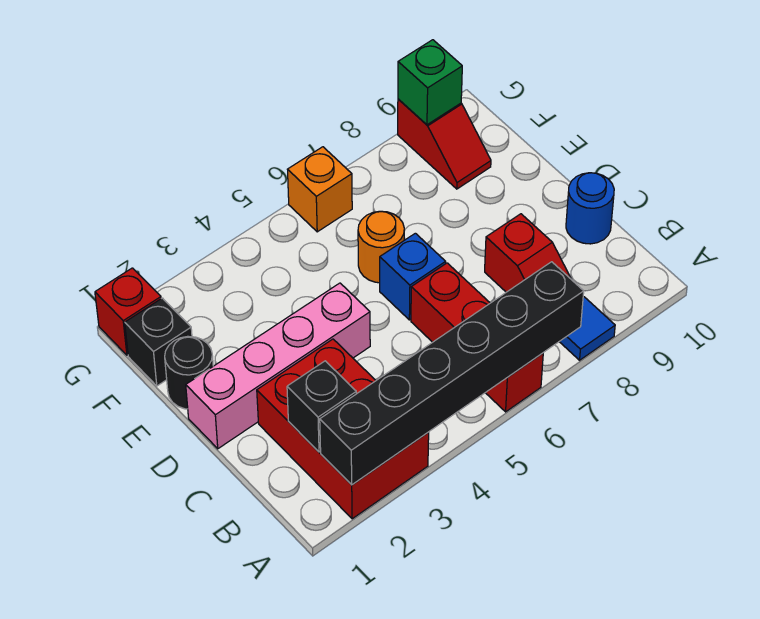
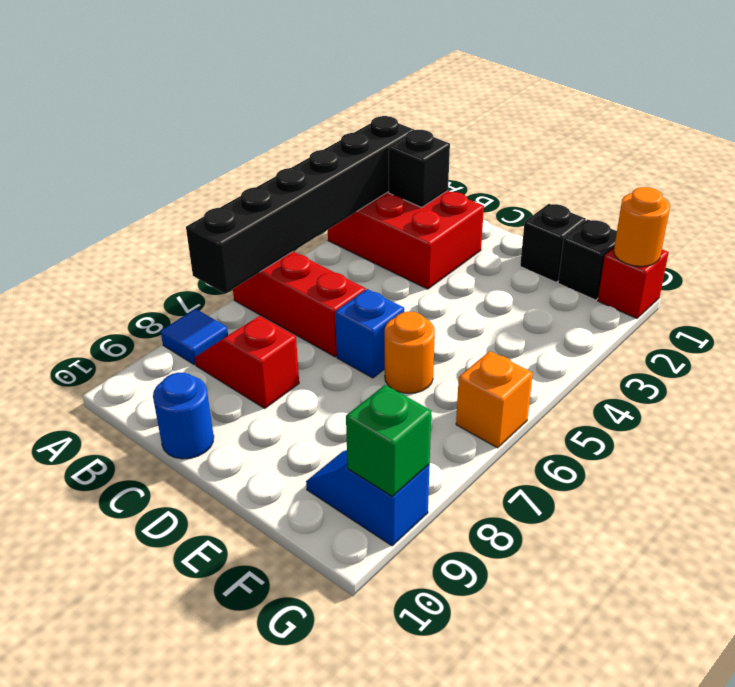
pink 1x4 brick [186,283,370,449] -> none
black 1x1 round brick [165,336,213,409] -> black 1x1 brick [520,204,586,282]
red 1x2 slope [398,99,491,189] -> blue 1x2 slope [306,450,430,546]
none -> orange 1x1 round brick [614,187,670,266]

